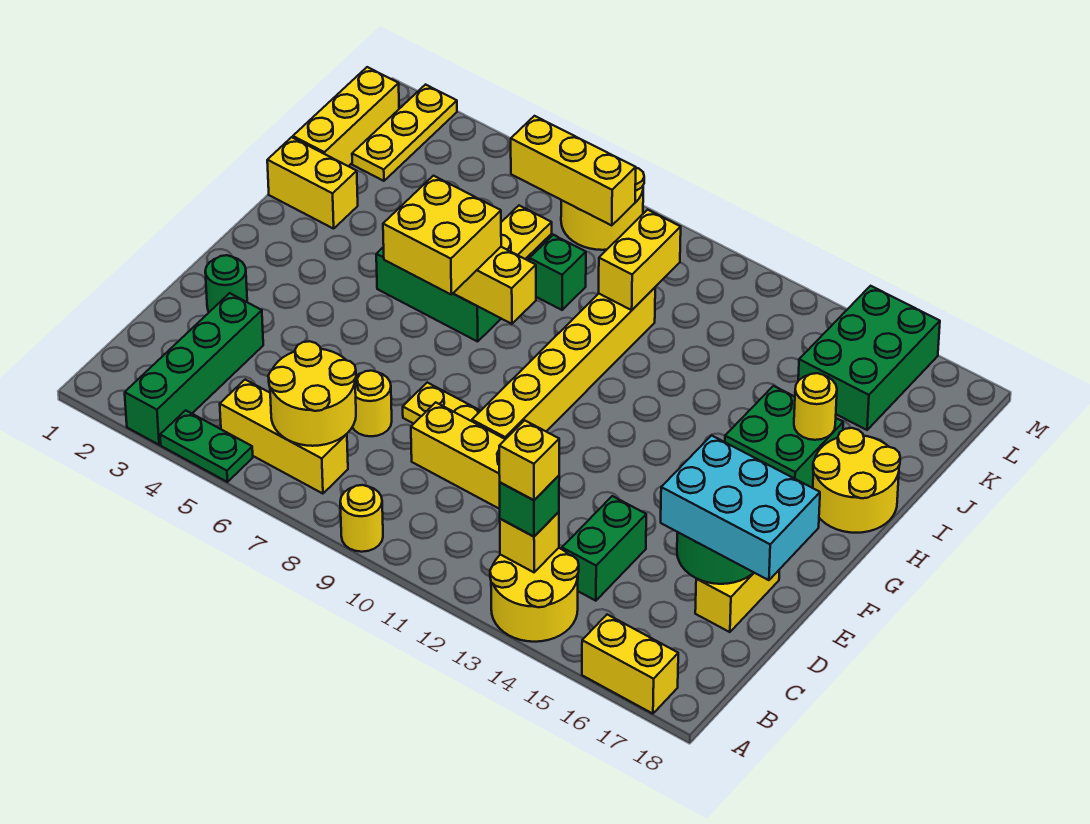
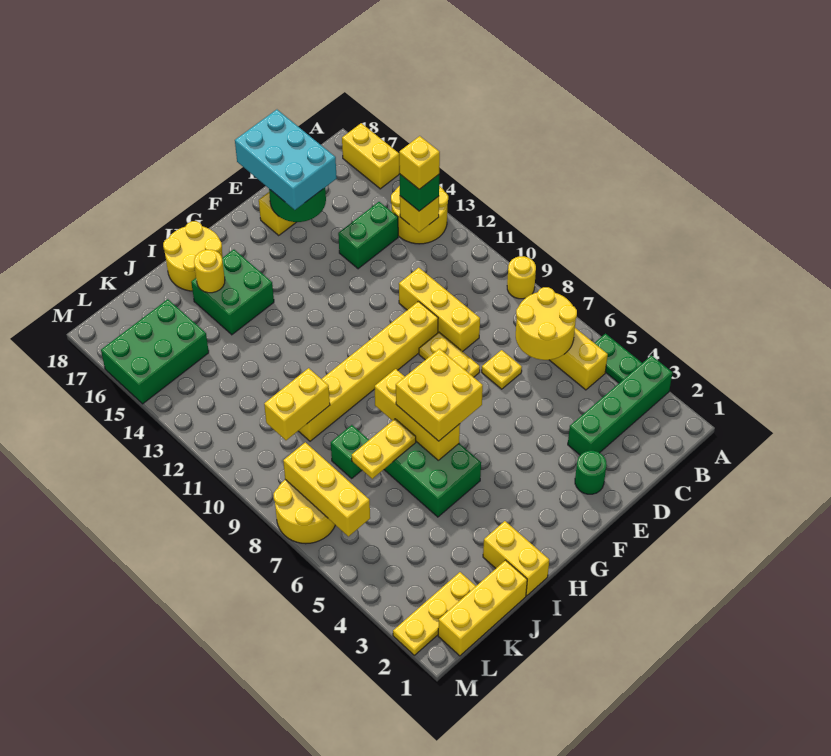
yellow 1x1 round brick [353,371,392,436] -> yellow 1x1 plate [482,350,522,389]

